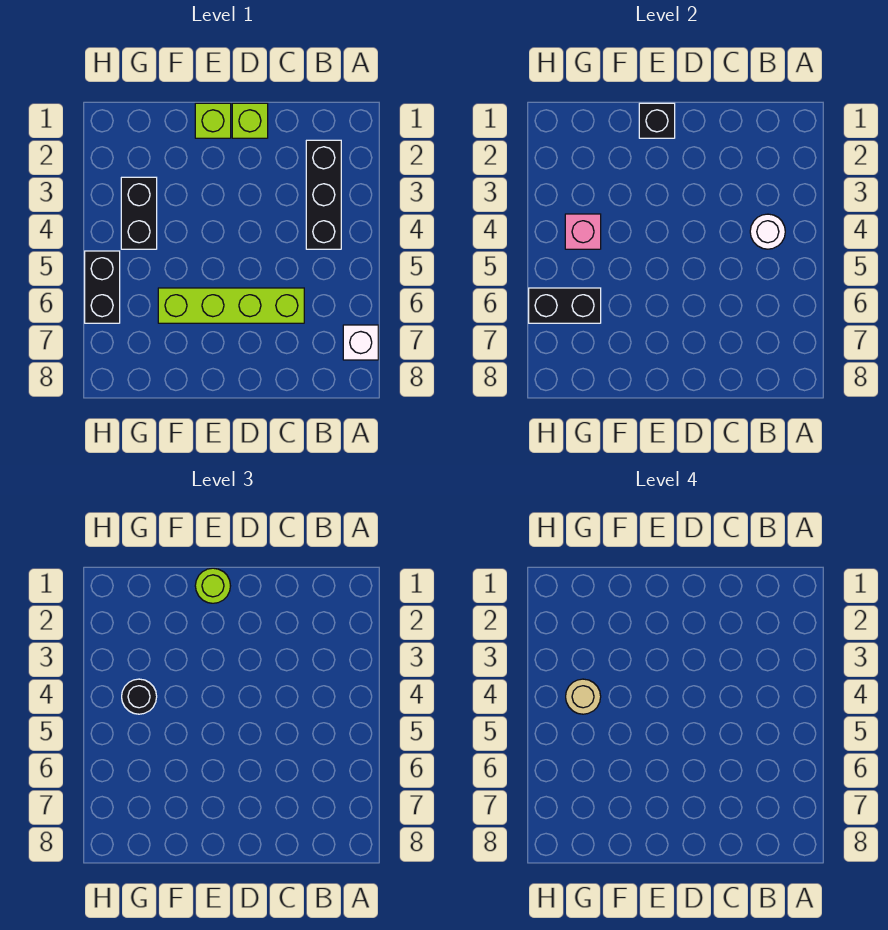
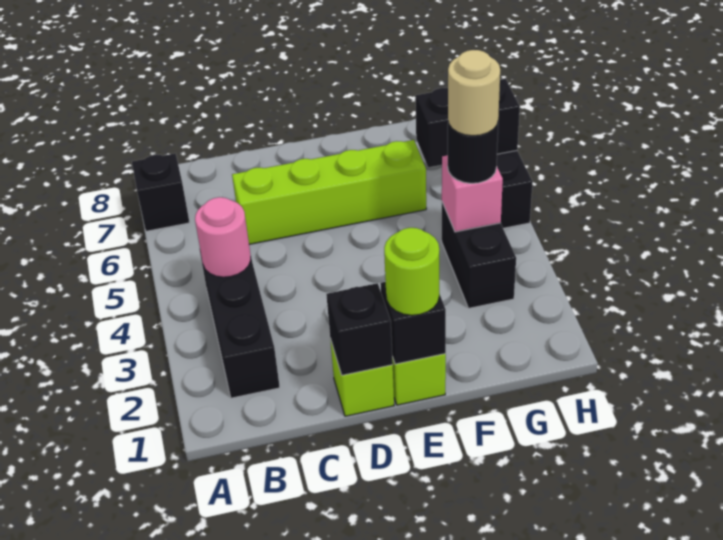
white 1x1 brick [343,325,378,360] -> black 1x1 brick [132,153,190,231]
white 1x1 round brick [750,214,785,249] -> pink 1x1 round brick [195,197,251,277]
none -> black 1x1 brick [326,283,393,375]

